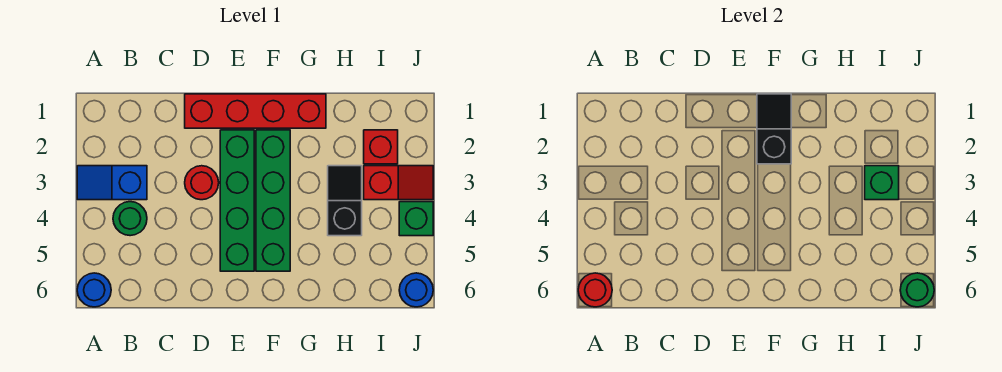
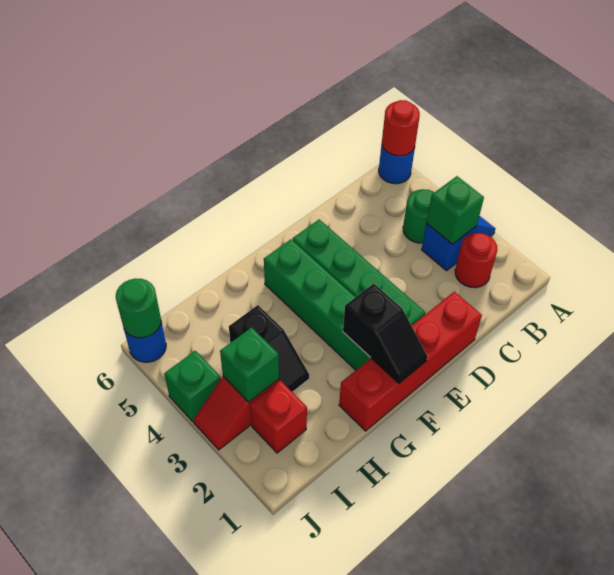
none -> green 1x1 brick [426,176,484,244]
red 1x1 round brick [185,166,219,200] -> red 1x1 round brick moved to [455,233,497,288]

